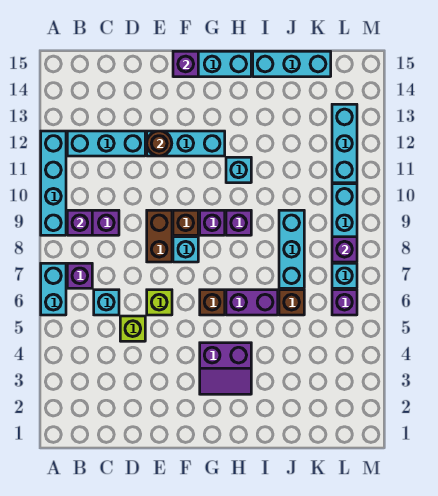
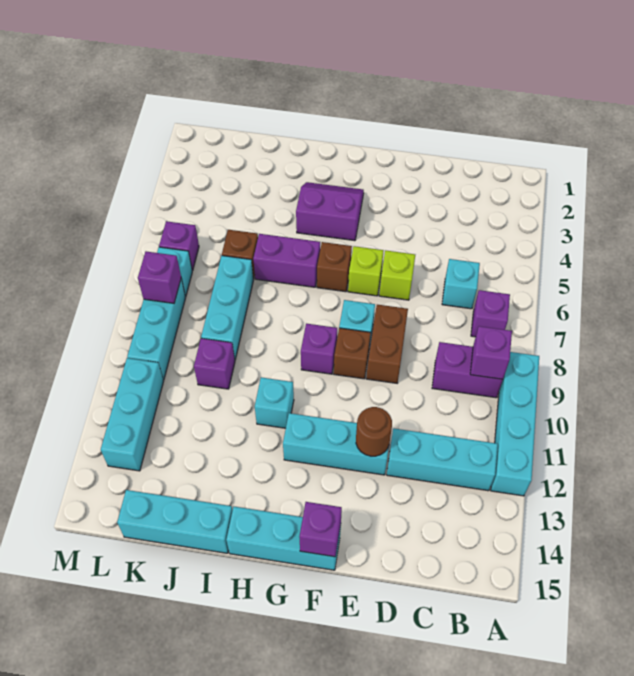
cyan 1x2 brick [41,263,66,315] -> none
lime 1x1 brick [120,316,145,341] -> lime 1x1 brick moved to [348,246,384,296]
purple 1x1 brick [226,210,251,235] -> purple 1x1 brick moved to [194,338,235,389]

